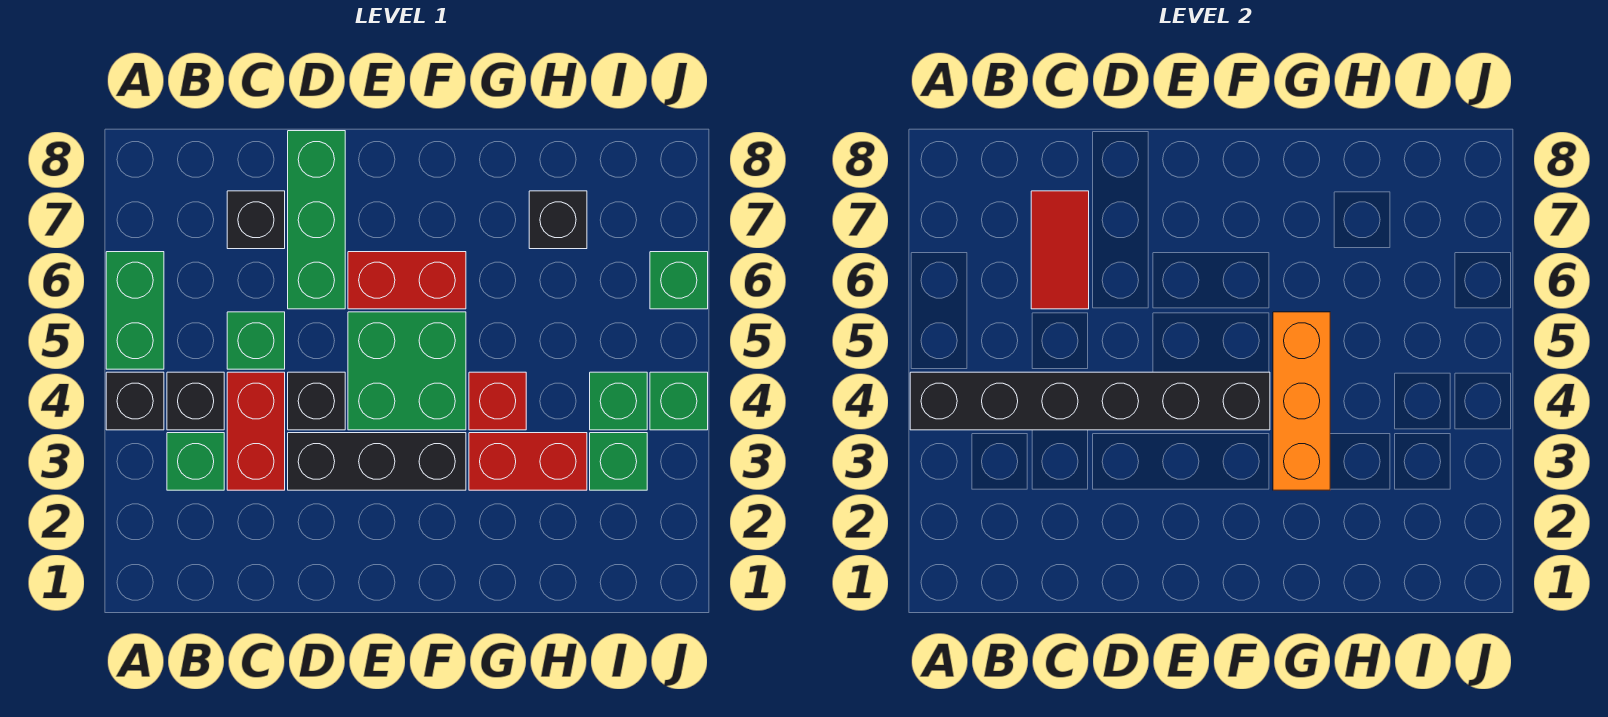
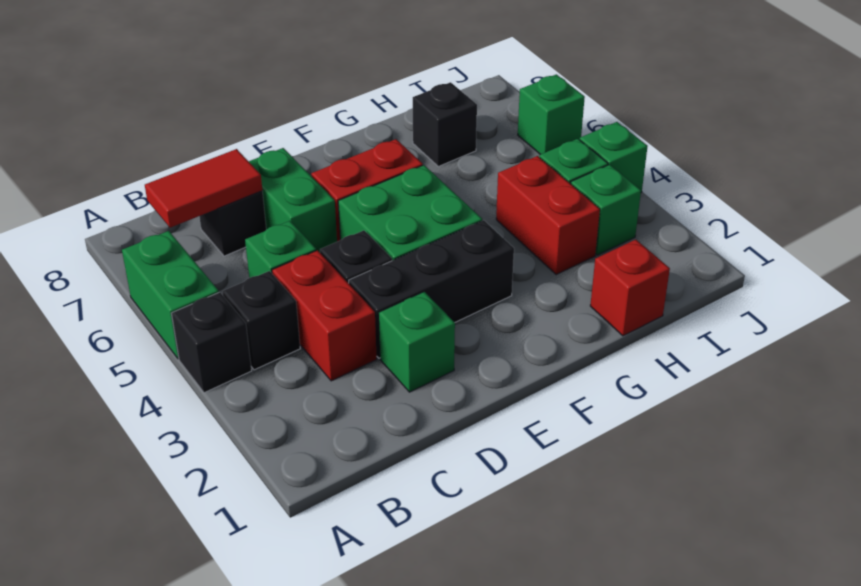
black 1x6 brick [910,372,1270,430] -> none
green 1x1 brick [167,433,224,490] -> green 1x1 brick moved to [379,292,455,392]
red 1x2 tile [1031,191,1089,309] -> red 1x2 tile turned to [145,149,262,228]
green 1x3 brick [288,131,345,309] -> green 1x2 brick [249,148,337,252]
red 1x2 brick [469,433,587,490] -> red 1x2 brick turned to [496,156,600,275]
orange 1x3 brick [1273,312,1330,490] -> none
red 1x1 brick [469,372,526,430] -> red 1x1 brick moved to [590,240,670,336]

